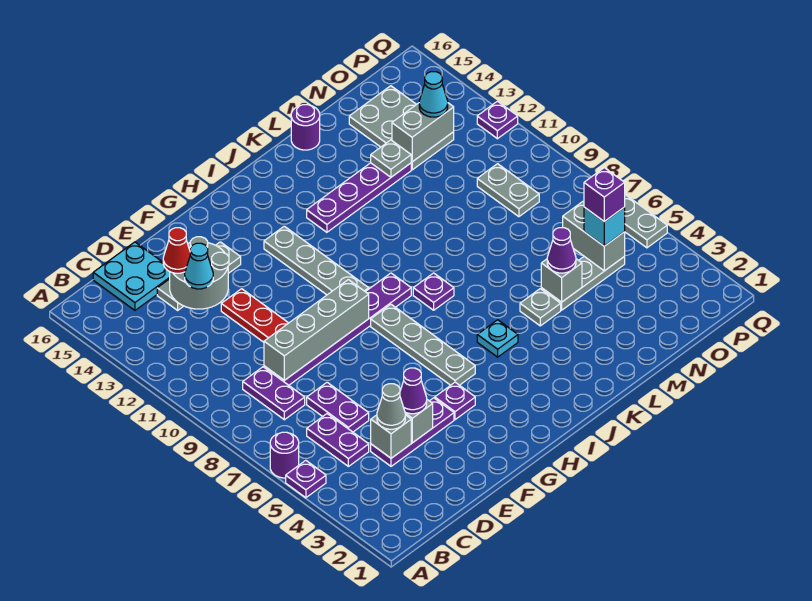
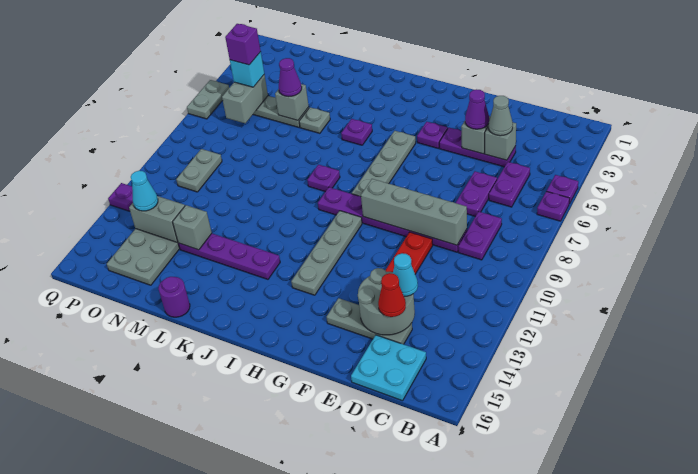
purple 1x1 round brick [270,432,299,478] -> purple 1x1 plate [537,191,570,221]
cyan 1x1 plate [477,320,518,357] -> purple 1x1 plate [341,119,372,145]
grey 1x1 plate [371,140,411,177] -> grey 1x1 brick [173,205,212,250]

